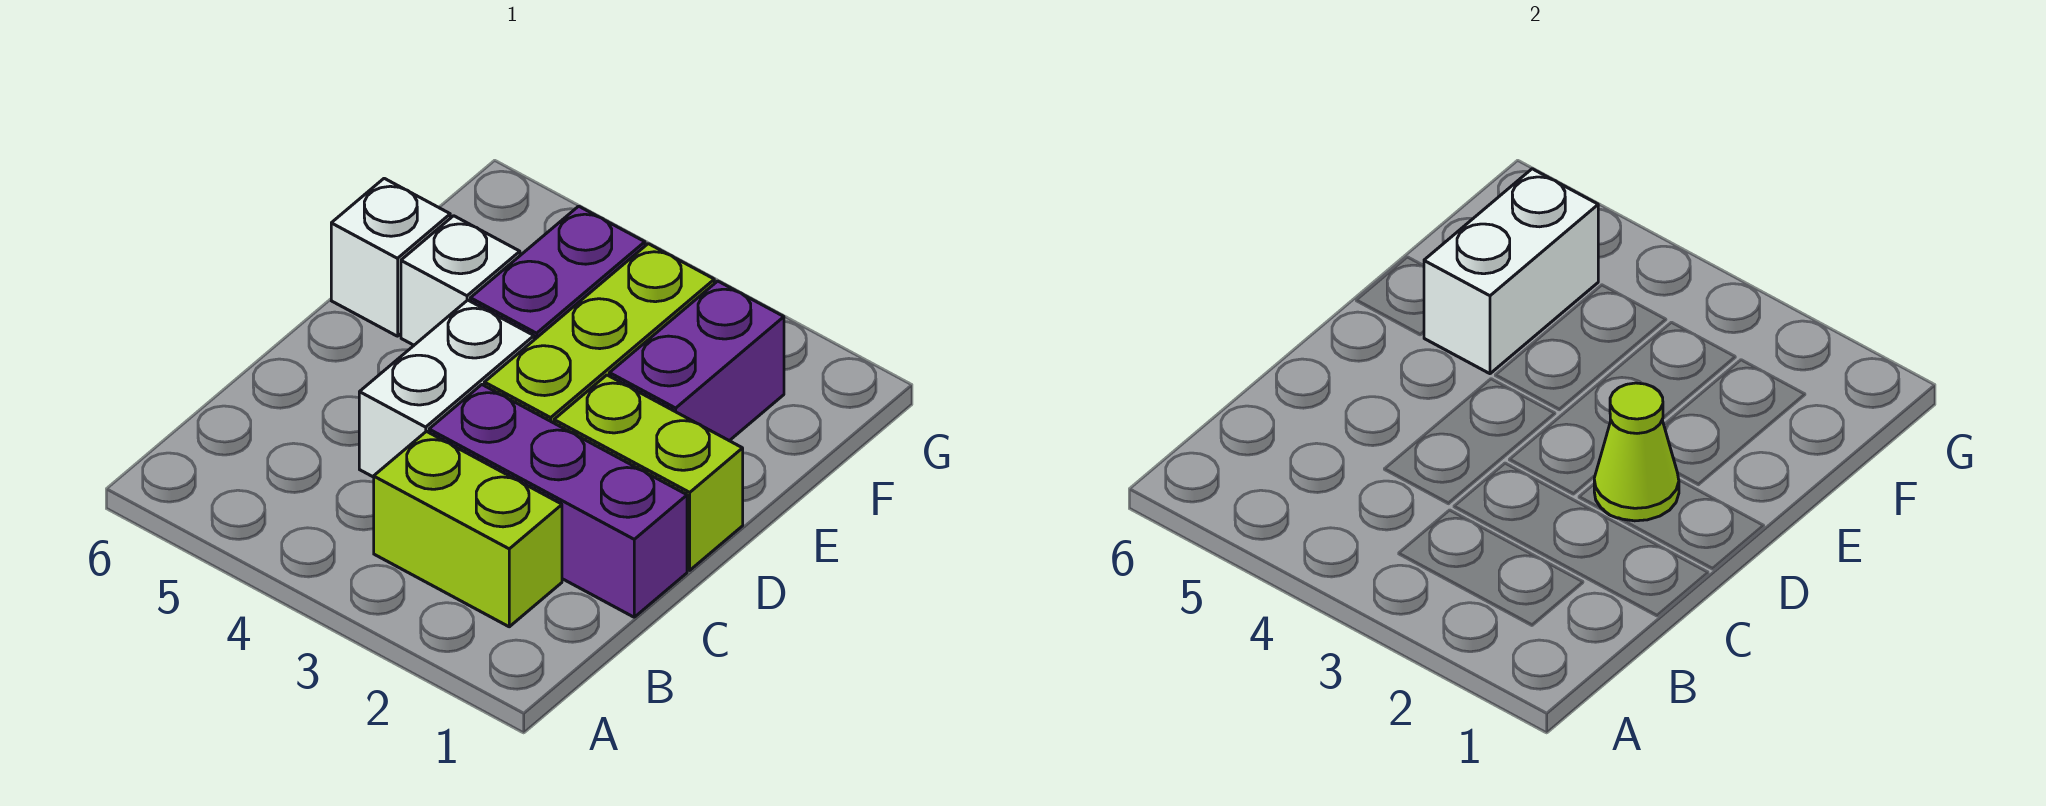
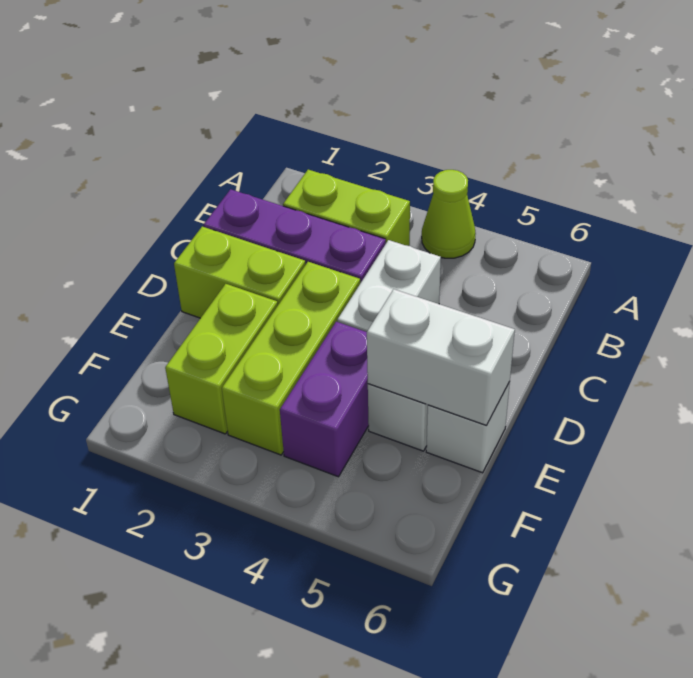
lime 1x1 cone [1594,383,1679,521] -> lime 1x1 cone moved to [422,170,476,258]
purple 1x2 brick [609,281,784,441] -> lime 1x2 brick [165,284,278,434]
white 1x2 brick [1424,169,1598,374] -> white 1x2 brick turned to [367,289,515,425]

